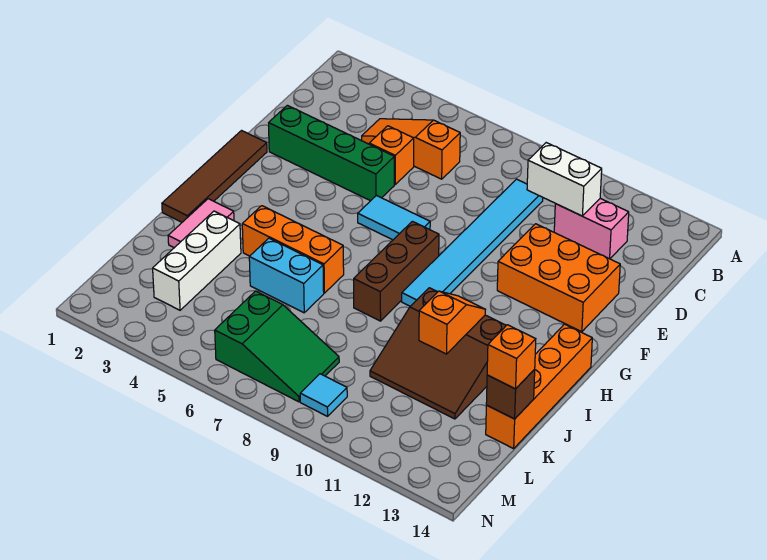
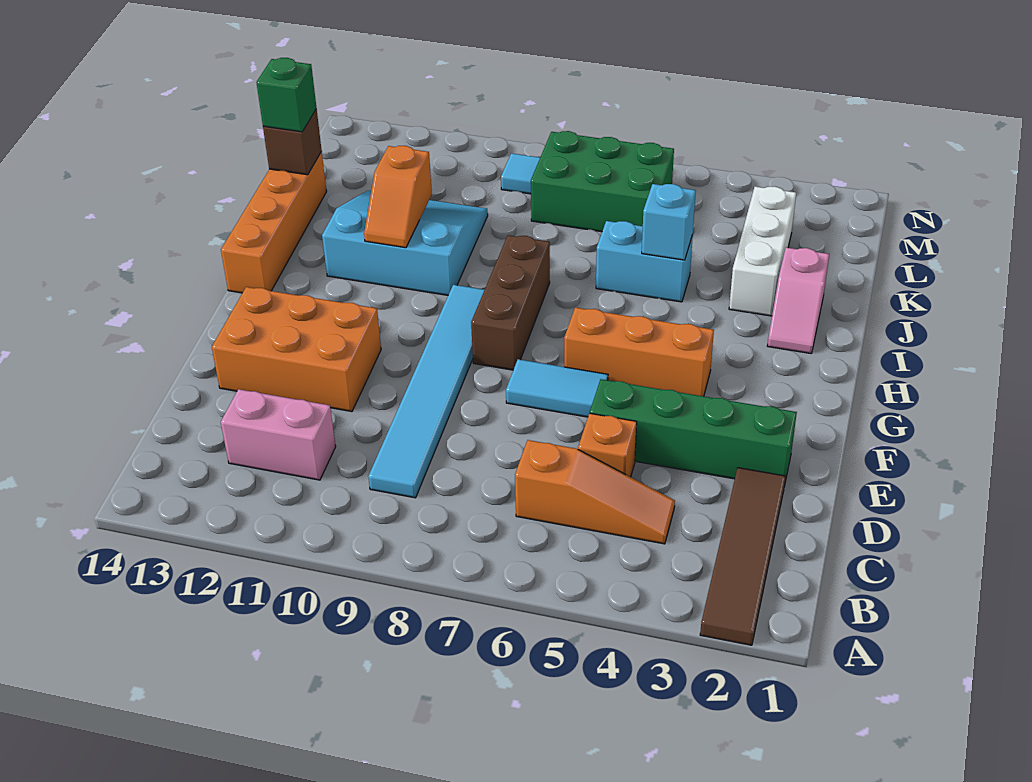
white 1x2 brick [527,143,602,216] -> none
brown 1x4 tile [162,131,267,222] -> brown 1x4 tile moved to [700,468,786,645]
pink 1x2 tile [168,199,234,248] -> pink 1x2 slope [767,248,829,353]
orange 1x3 brick [242,206,344,293] -> orange 1x3 brick moved to [564,308,714,396]
brown 3x3 slope [370,288,506,419] -> cyan 3x3 slope [322,191,488,295]
none -> cyan 1x1 brick [642,184,696,260]
orange 1x1 brick [487,325,536,389] -> green 1x1 brick [256,58,316,132]
green 2x3 slope [215,291,339,402] -> green 2x3 brick [531,131,674,232]

